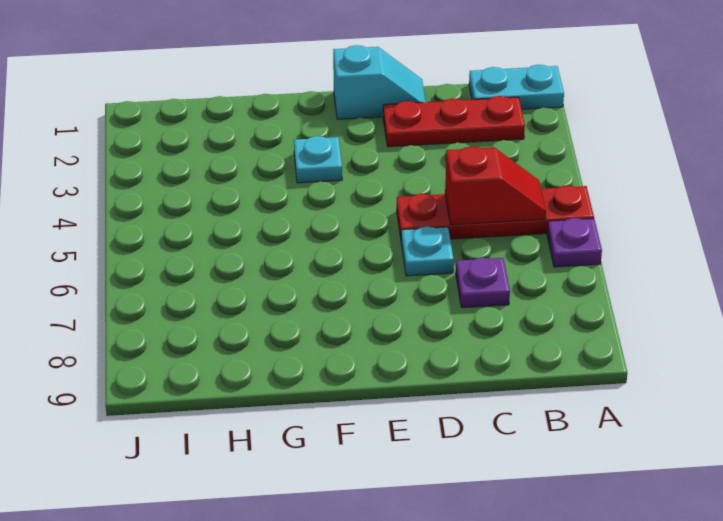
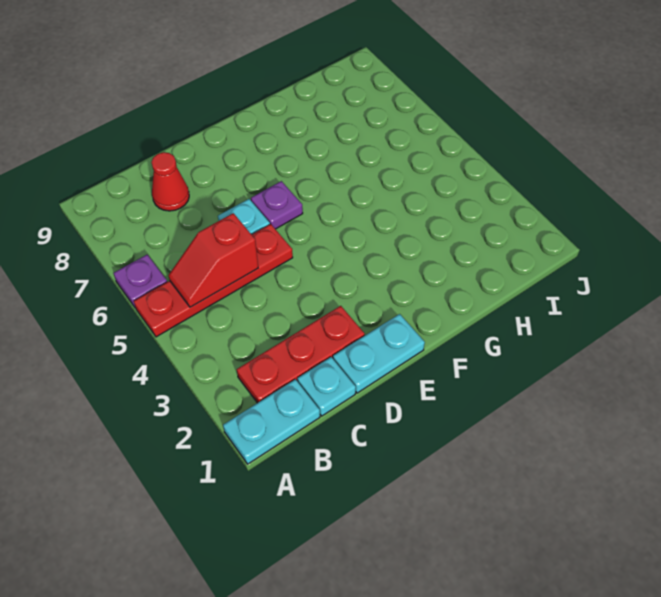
purple 1x1 plate [456,258,510,308] -> purple 1x1 plate moved to [251,181,303,229]
none -> red 1x1 cone [151,152,189,211]
cyan 1x2 slope [333,45,426,119] -> cyan 1x2 plate [333,314,425,393]
cyan 1x1 plate [294,136,342,183] -> cyan 1x1 plate moved to [297,357,356,416]

